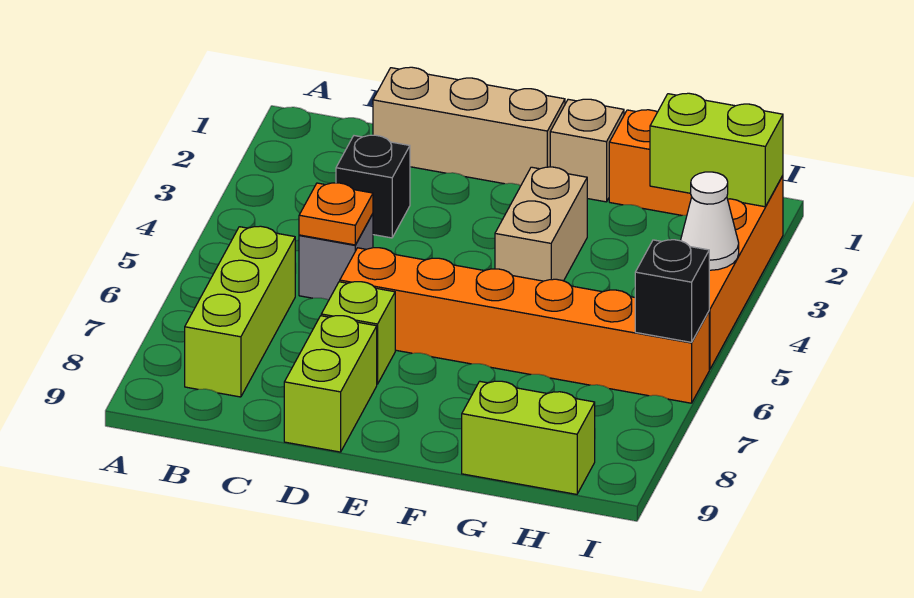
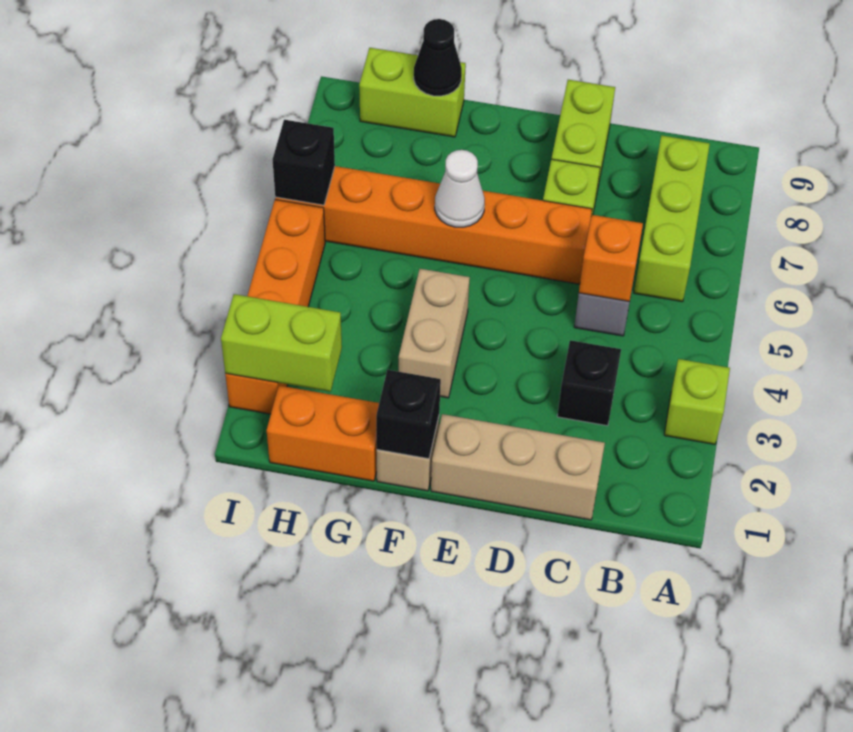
none -> lime 1x1 brick [664,359,730,444]
orange 1x1 plate [299,183,373,245] -> orange 1x1 brick [579,215,643,302]
none -> black 1x1 brick [376,370,441,459]
none -> black 1x1 cone [414,19,462,96]
white 1x1 cone [681,172,739,270] -> white 1x1 cone moved to [435,150,485,227]

